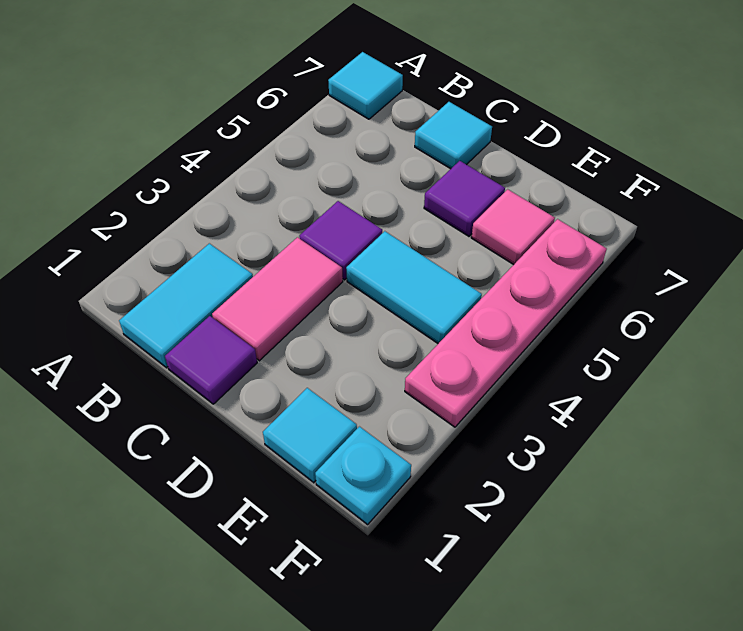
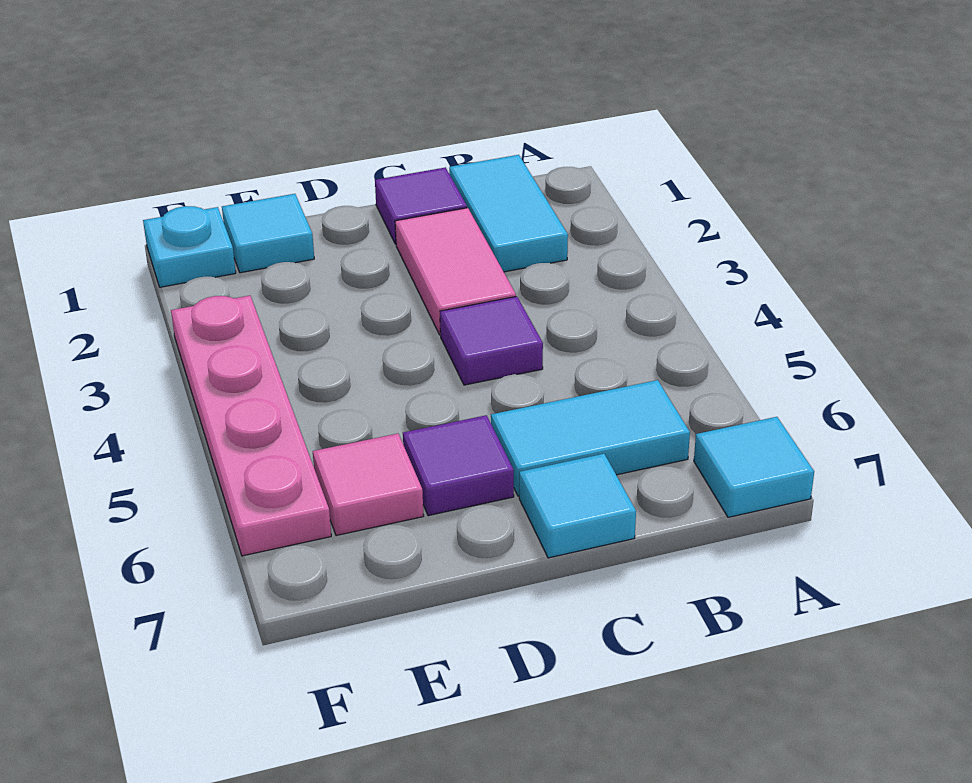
cyan 1x2 tile [346,231,482,343] -> cyan 1x2 tile moved to [491,380,690,496]

